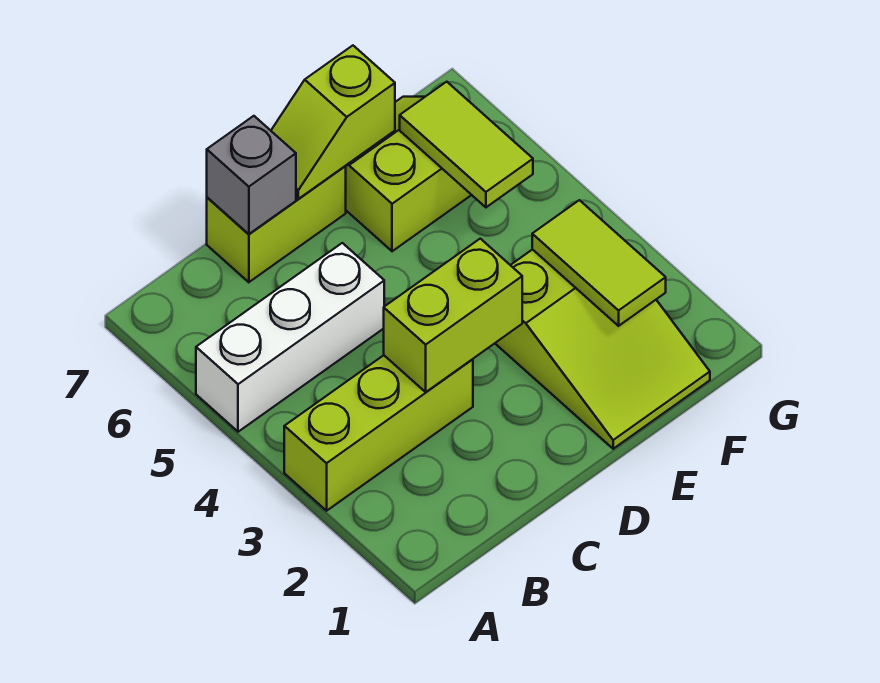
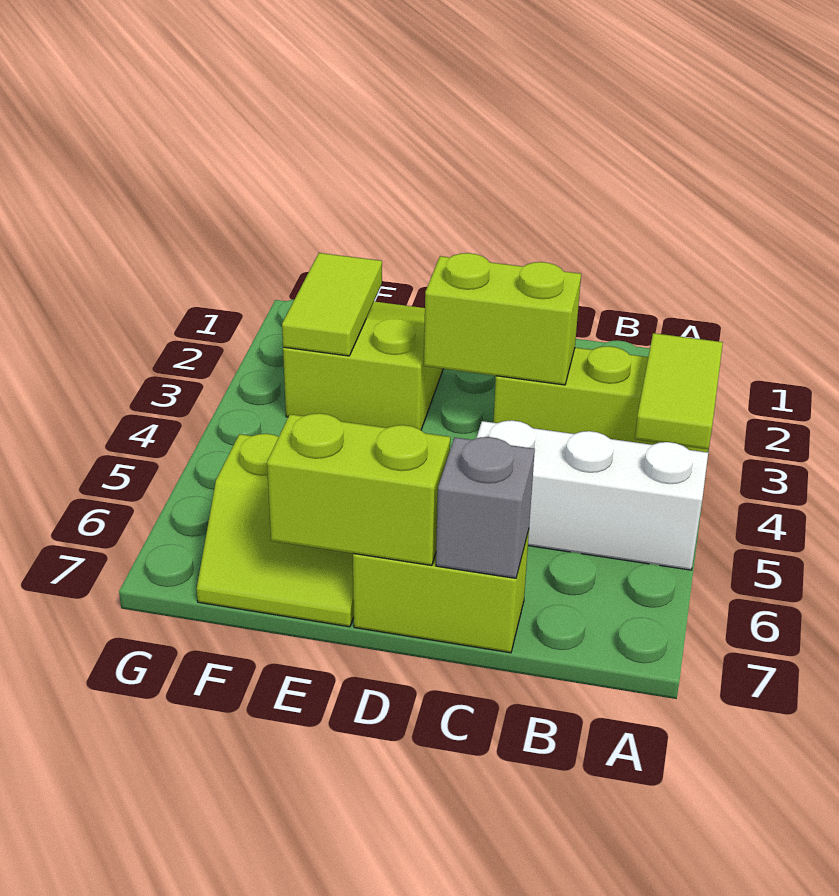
lime 1x2 slope [271,46,395,199] -> lime 1x2 brick [267,413,450,565]
lime 1x2 tile [400,82,533,207] -> lime 1x2 tile moved to [635,333,723,449]

